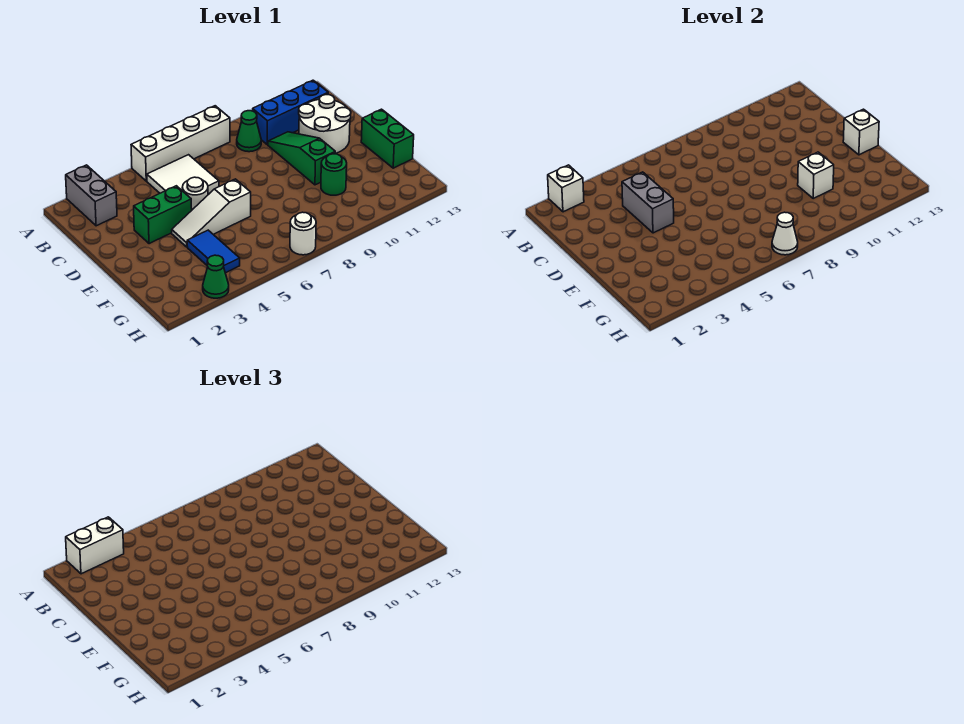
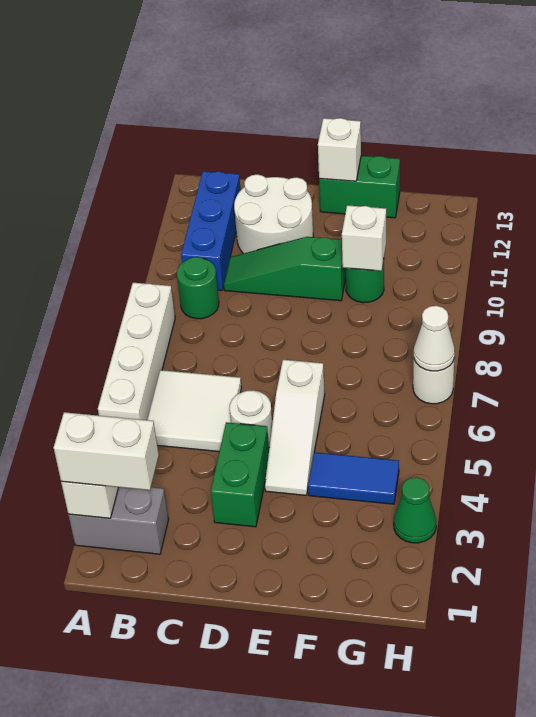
white 1x2 brick [66,517,124,574] -> white 1x2 brick turned to [54,412,159,490]
green 1x1 cone [237,111,261,152] -> green 1x1 round brick [177,257,219,319]
grey 1x2 brick [622,172,674,233] -> none

